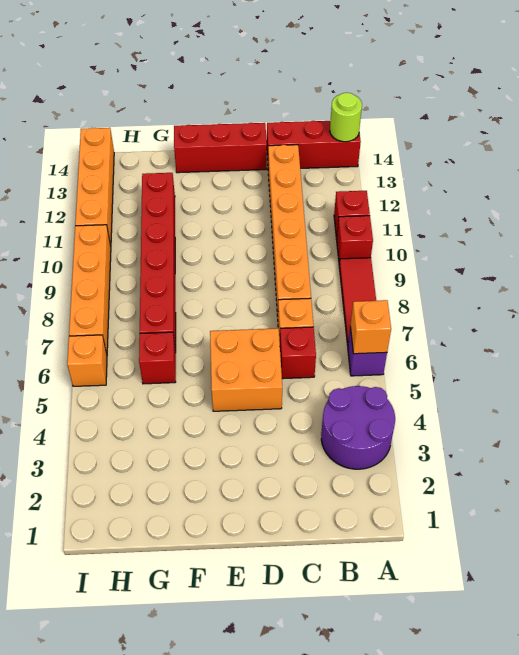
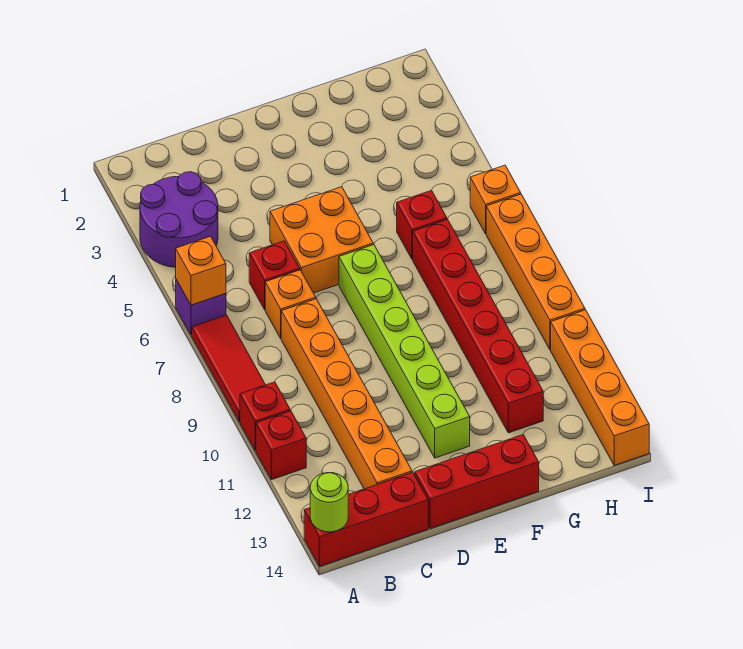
none -> lime 1x6 brick [339,245,470,458]

